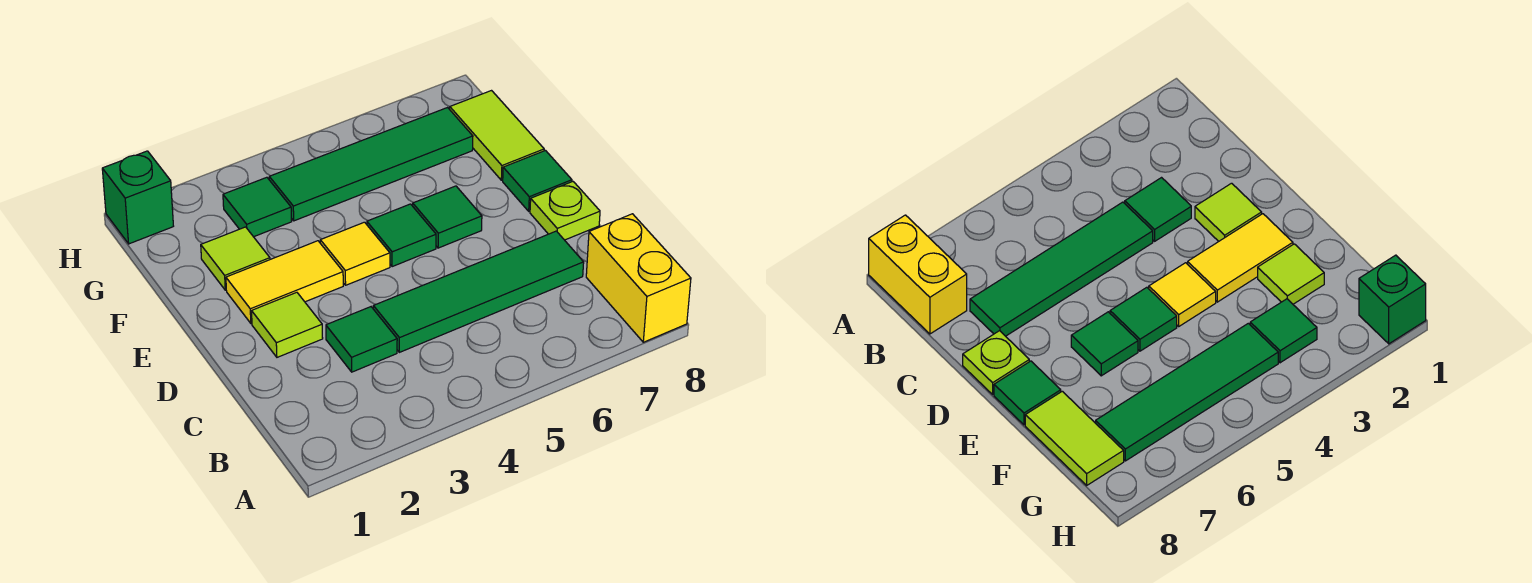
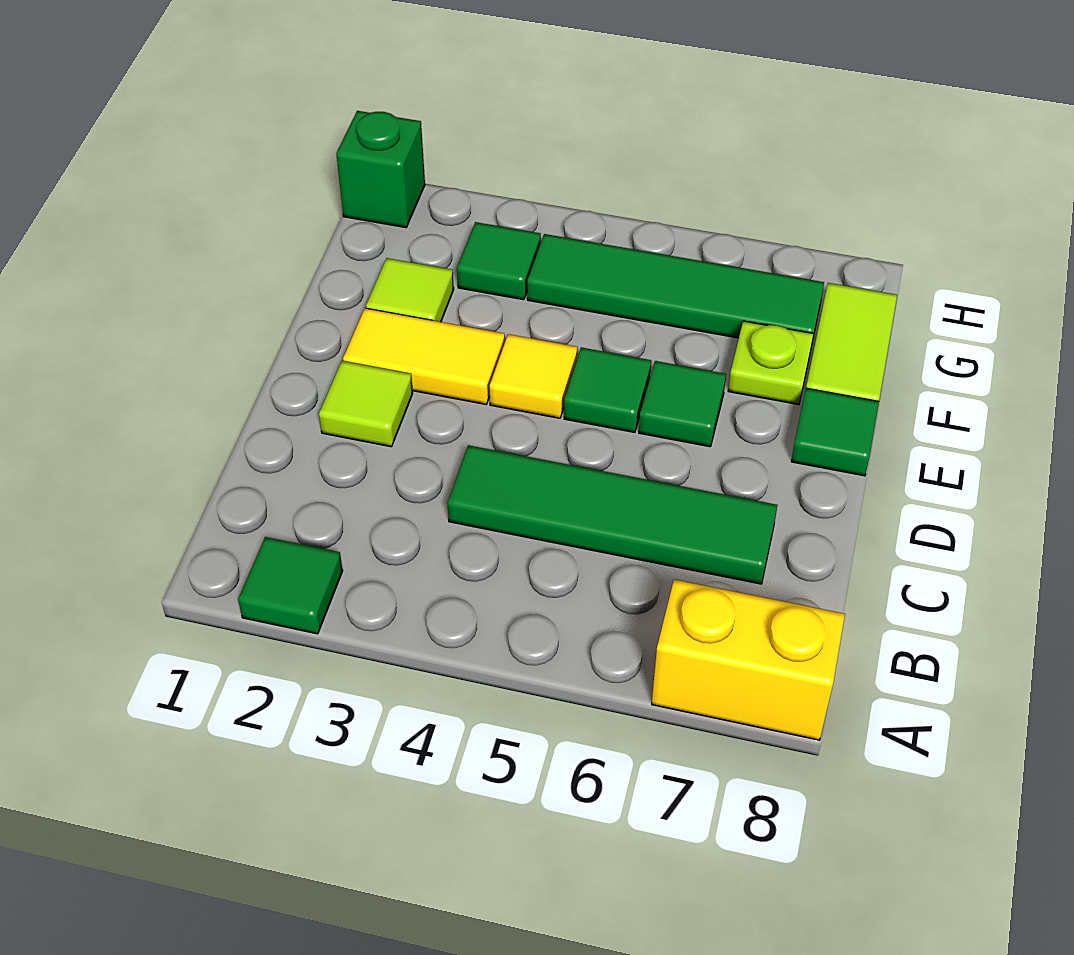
yellow 1x2 brick [586,214,691,342] -> yellow 1x2 brick turned to [652,579,845,740]
green 1x1 tile [326,307,397,372] -> green 1x1 tile moved to [238,537,343,634]
lime 1x1 plate [530,182,600,240] -> lime 1x1 plate moved to [728,321,814,404]

